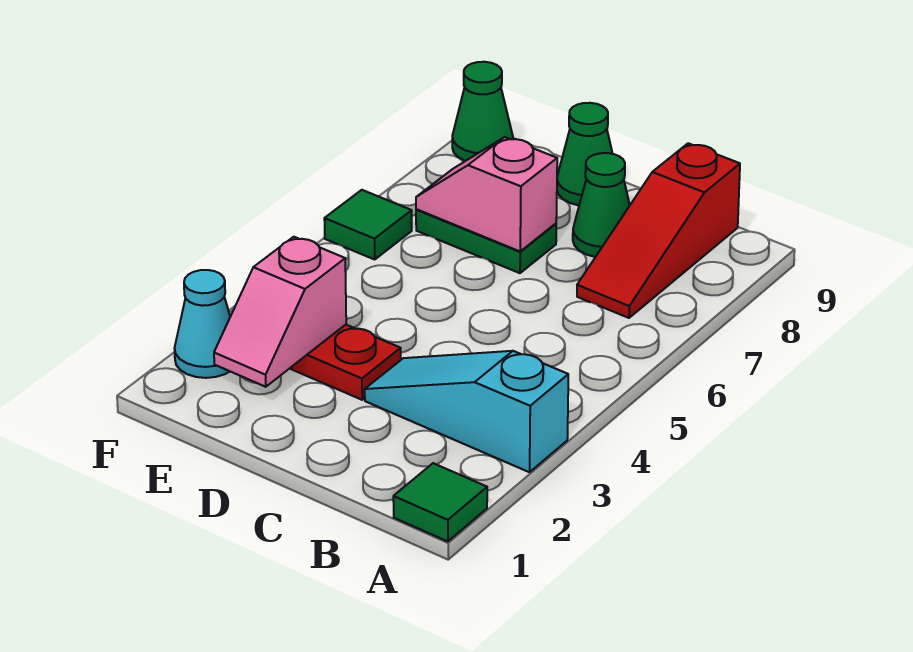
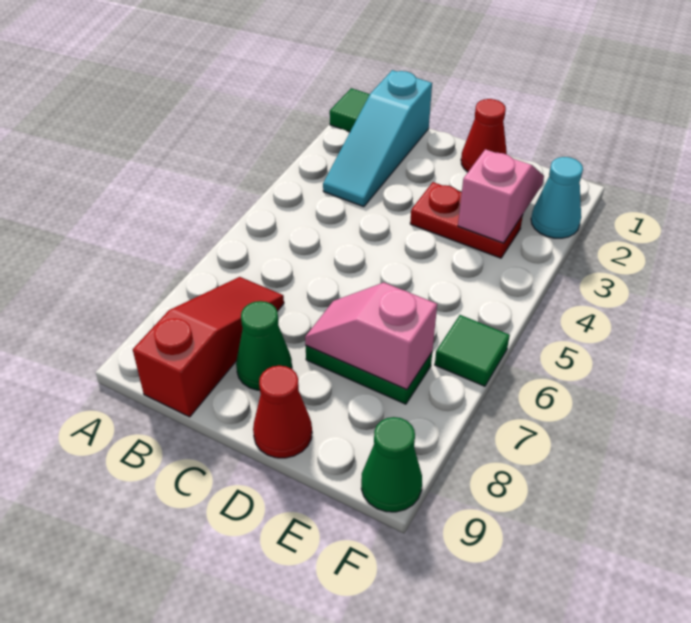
cyan 1x3 slope [365,351,568,472] -> cyan 1x3 slope turned to [323,70,432,207]
none -> red 1x1 cone [461,99,507,172]
pink 1x2 slope [416,137,557,251] -> pink 1x2 slope turned to [305,283,437,389]
green 1x1 cone [557,103,613,205] -> red 1x1 cone [253,366,312,458]

